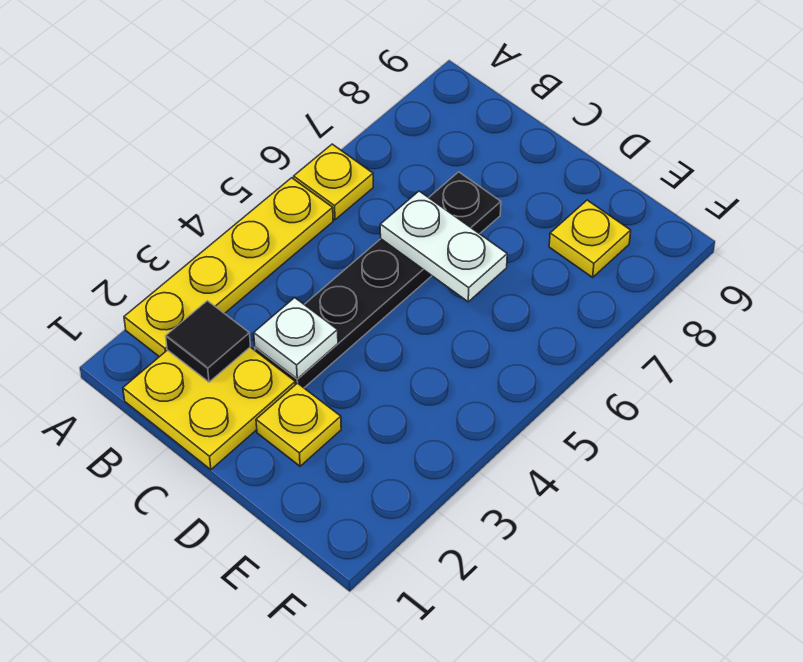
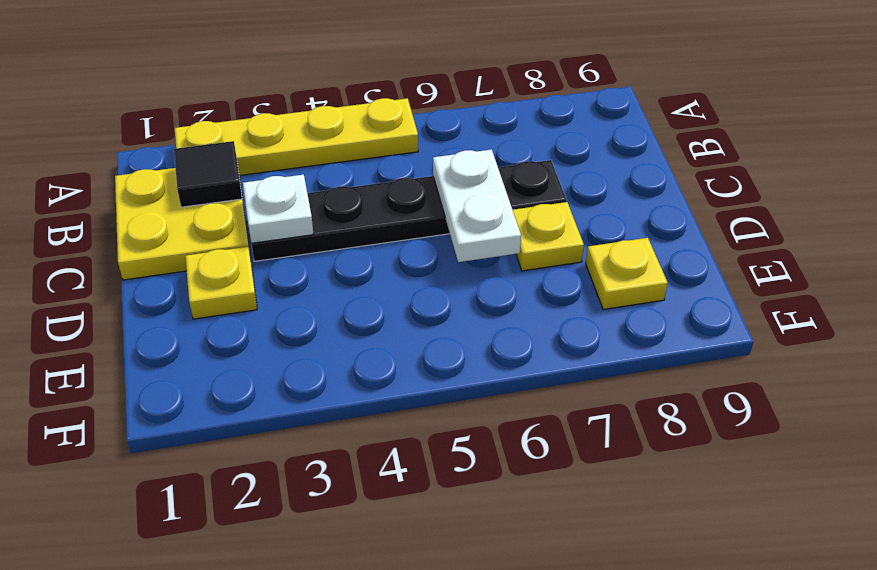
yellow 1x1 plate [294,144,373,220] -> yellow 1x1 plate moved to [513,202,584,271]

